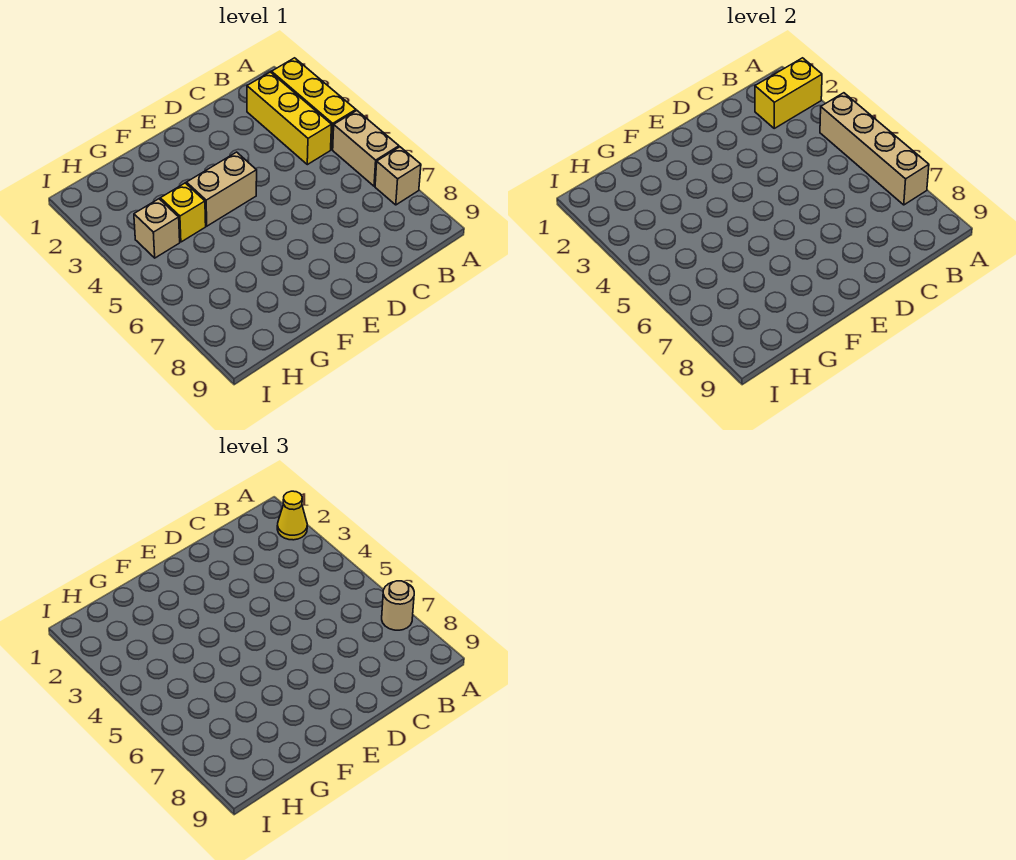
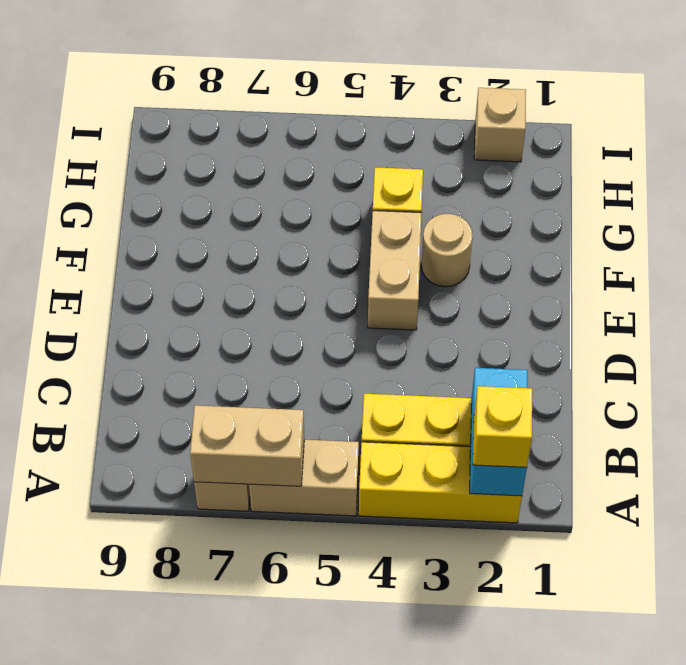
yellow 1x2 brick [755,58,822,128] -> cyan 1x2 brick [470,368,528,496]
yellow 1x1 cone [277,491,307,540] -> yellow 1x1 brick [473,386,532,467]
tan 1x4 brick [820,93,929,205] -> tan 1x2 brick [190,405,304,486]
tan 1x1 round brick [382,581,414,630] -> tan 1x1 round brick moved to [421,214,473,287]
tan 1x1 brick [134,199,180,258] -> tan 1x1 brick moved to [474,88,526,162]

